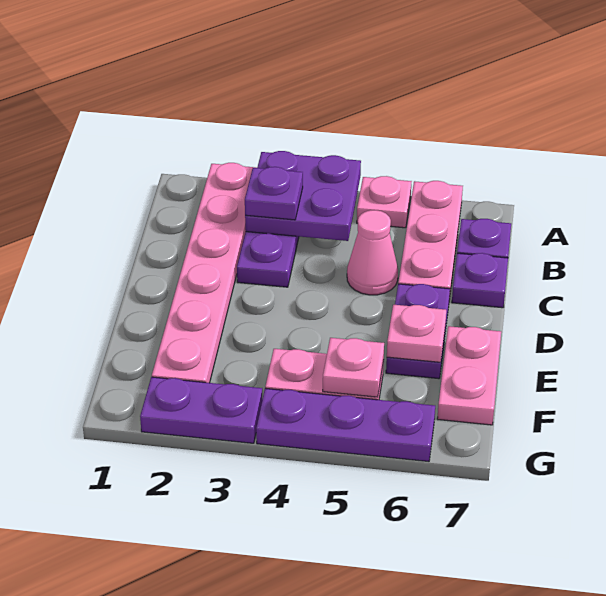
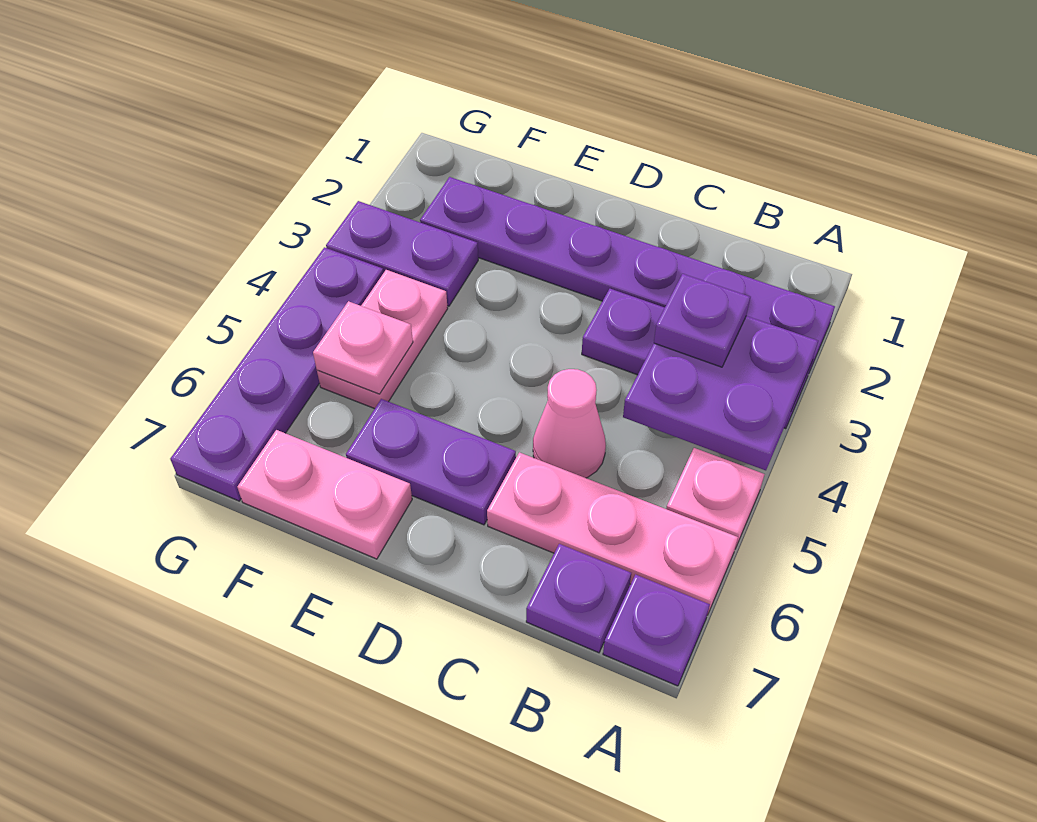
pink 1x6 plate [152,163,257,383] -> purple 1x6 plate [420,177,835,372]
purple 1x1 plate [452,253,508,308] -> purple 1x1 plate moved to [603,574,710,686]
pink 1x1 plate [387,305,446,362] -> none
purple 1x2 plate [140,377,262,443] -> purple 1x2 plate turned to [326,201,478,306]
purple 1x3 plate [256,388,435,462] -> purple 1x4 plate [170,247,384,501]

